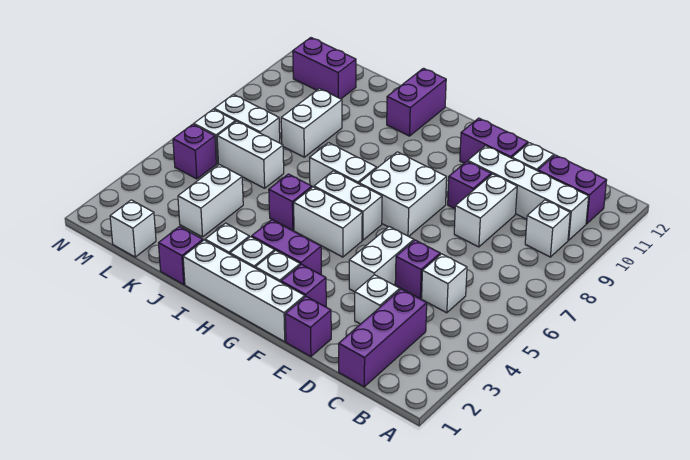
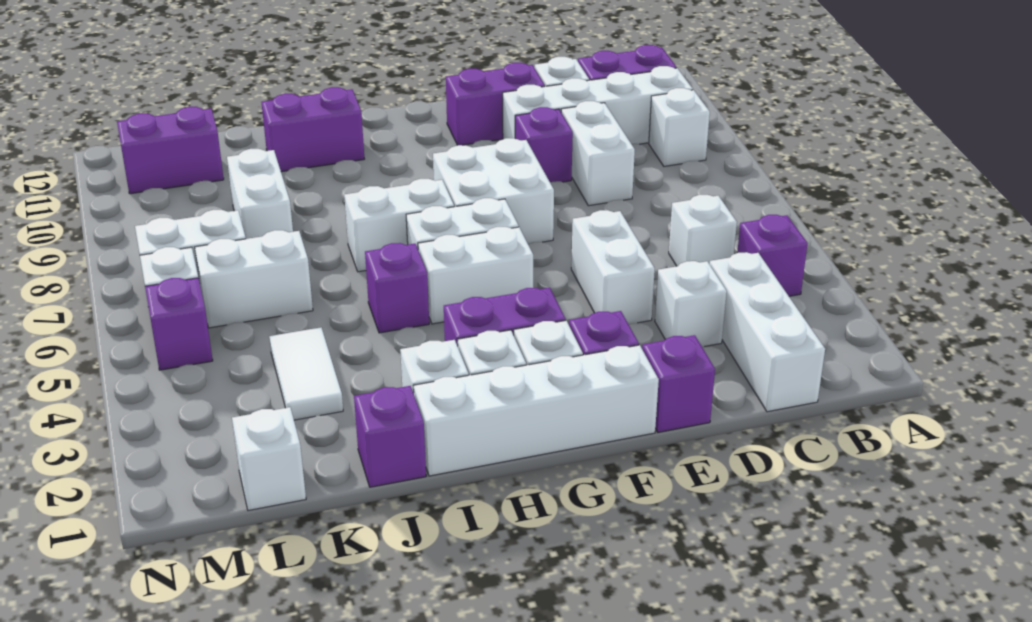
purple 1x3 brick [339,289,427,387] -> white 1x3 brick [710,252,825,412]
purple 1x1 brick [395,240,440,298] -> purple 1x1 brick moved to [737,215,808,296]
purple 1x2 brick [387,68,446,136] -> purple 1x2 brick turned to [262,87,364,172]
white 1x2 brick [178,165,243,237] -> white 1x2 tile [269,327,343,420]

